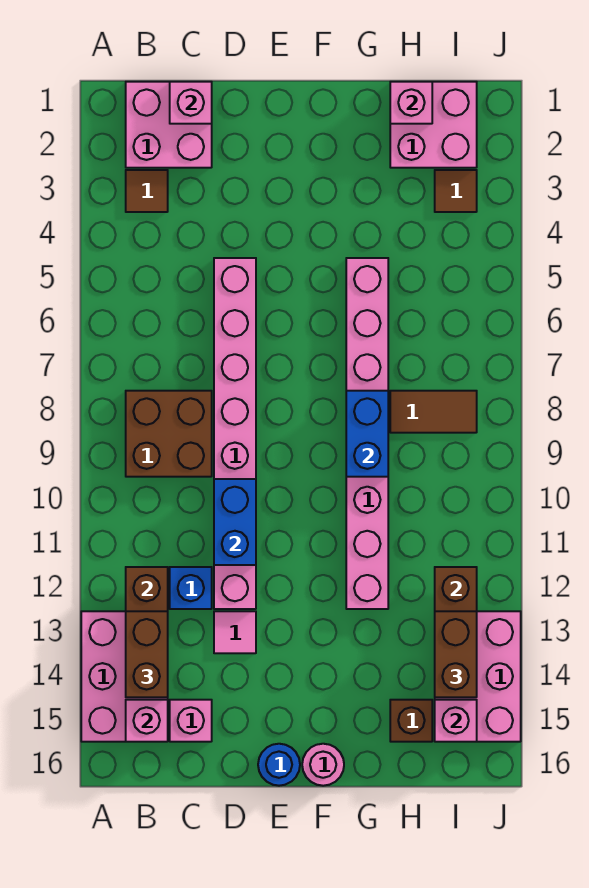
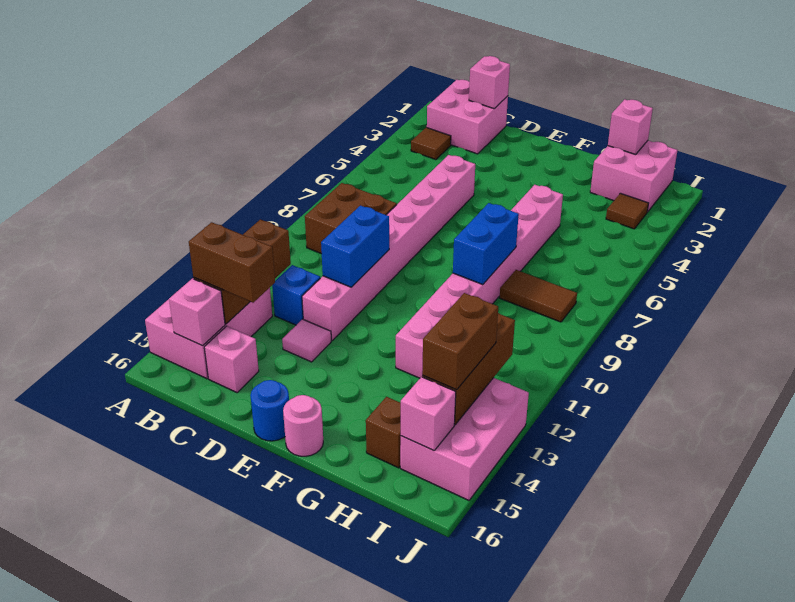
brown 1x2 brick [126,611,168,697] -> brown 1x2 brick turned to [189,222,275,302]

